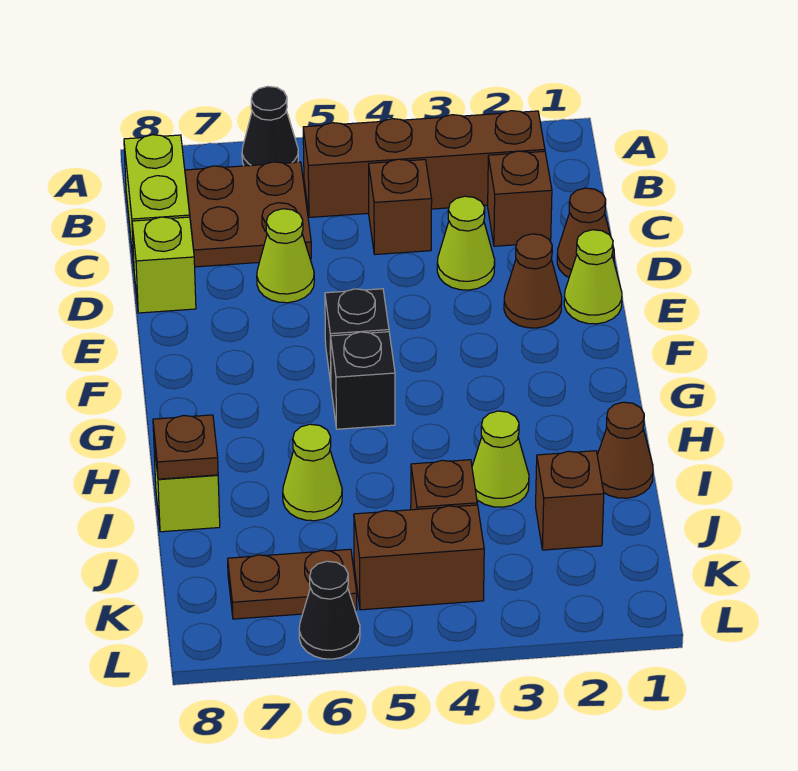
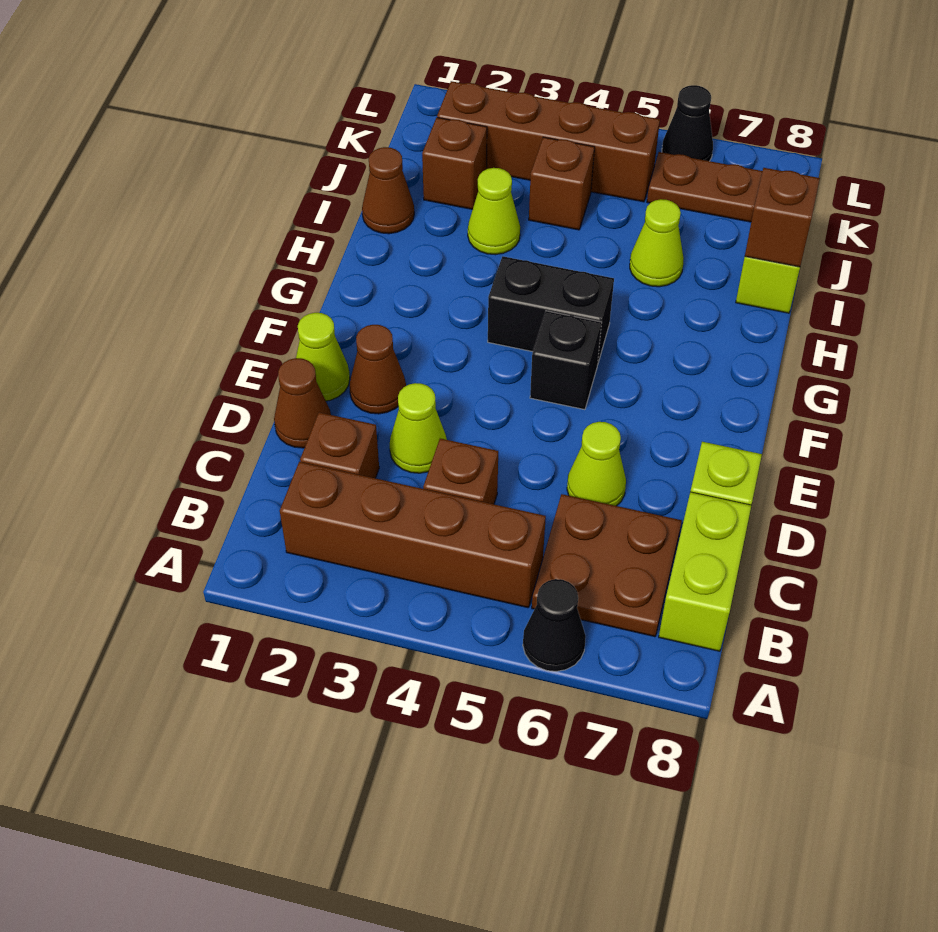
black 1x1 brick [331,332,395,429] -> black 1x2 brick [488,256,614,365]
brown 1x1 plate [153,415,218,479] -> brown 1x1 brick [745,168,820,267]
brown 1x2 brick [354,505,484,610] -> brown 1x4 brick [437,81,660,202]

